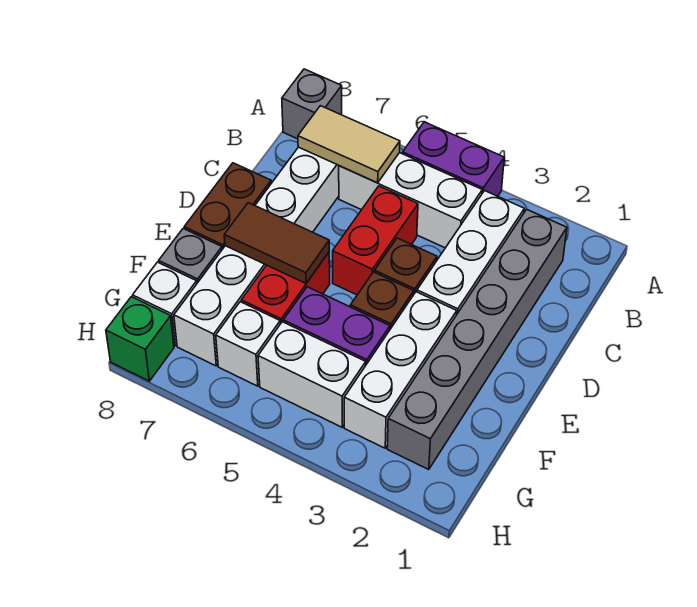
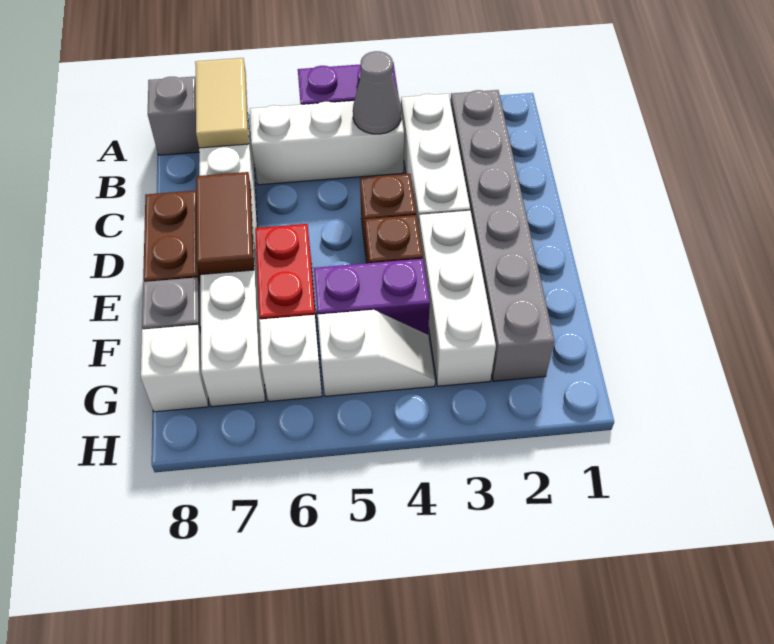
none -> grey 1x1 cone [353,51,402,134]
tan 1x2 tile [298,106,400,183] -> tan 1x2 tile turned to [195,58,249,148]
red 1x2 brick [333,186,418,295] -> none
brown 1x2 tile [224,203,329,283] -> brown 1x2 tile turned to [196,172,254,275]
white 1x2 brick [258,322,366,427] -> white 1x2 slope [318,310,435,396]
green 1x1 brick [106,297,174,381] -> none

